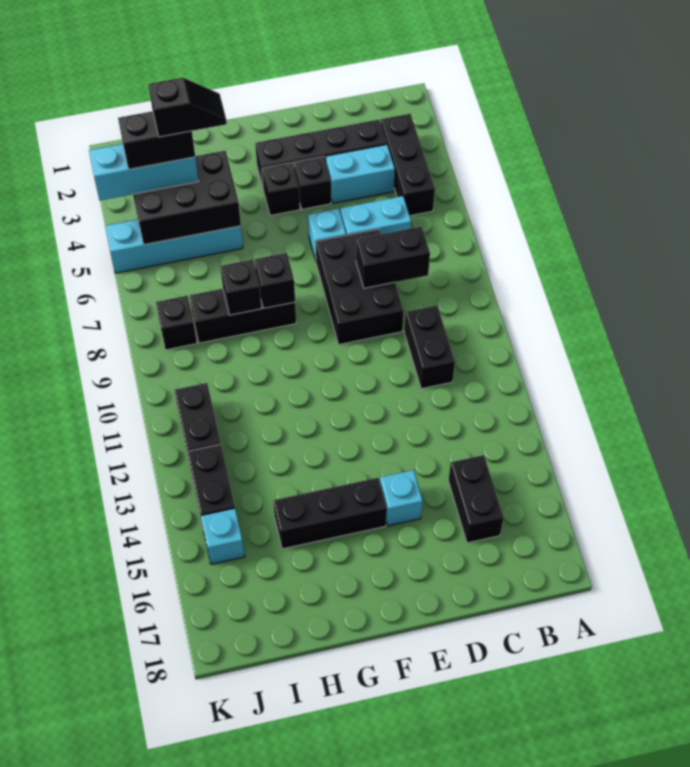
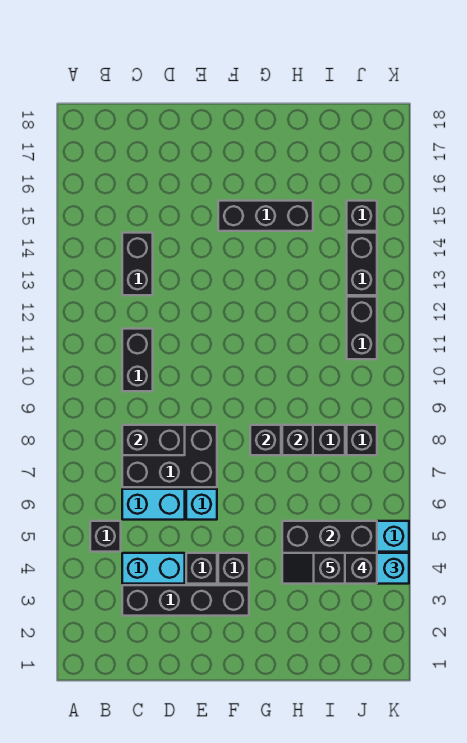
black 1x3 brick [381,114,435,216] -> black 1x1 brick [90,521,121,552]
black 1x2 brick [448,455,504,543] -> black 1x2 brick moved to [122,233,153,295]
black 2x3 brick [316,229,404,345] -> black 2x3 brick turned to [122,425,217,487]
cyan 1x1 brick [380,470,423,526] -> none
cyan 1x1 brick [201,508,245,564] -> black 1x1 brick [347,201,377,231]

